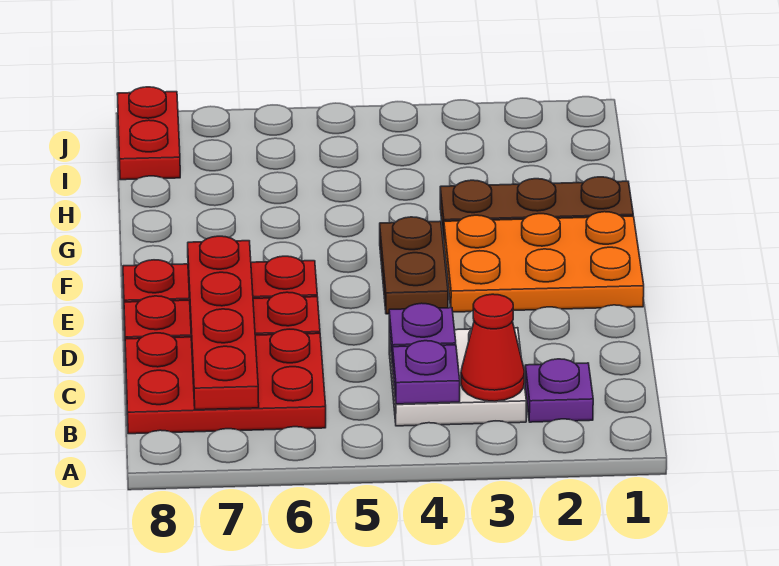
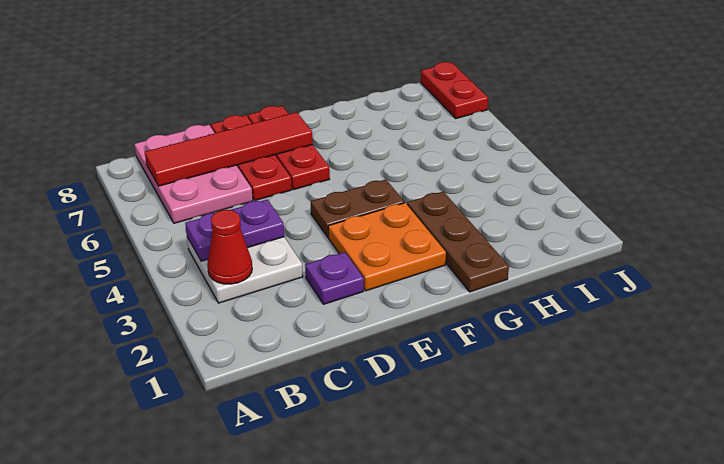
purple 1x1 plate [525,359,593,422] -> purple 1x1 plate moved to [305,252,364,304]
red 2x3 plate [125,329,326,434] -> pink 2x3 plate [134,125,253,223]
red 1x4 plate [188,236,259,410] -> red 1x4 tile [145,112,313,186]
orange 2x3 plate [444,212,644,312] -> orange 2x2 plate [328,203,446,291]
red 1x2 plate [117,87,180,180] -> red 1x2 plate turned to [421,62,488,118]

